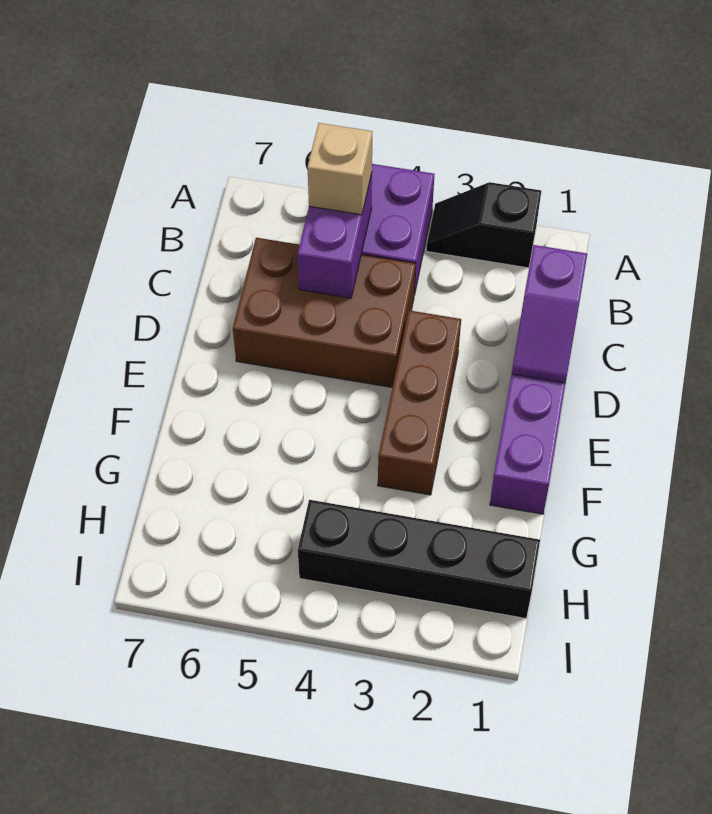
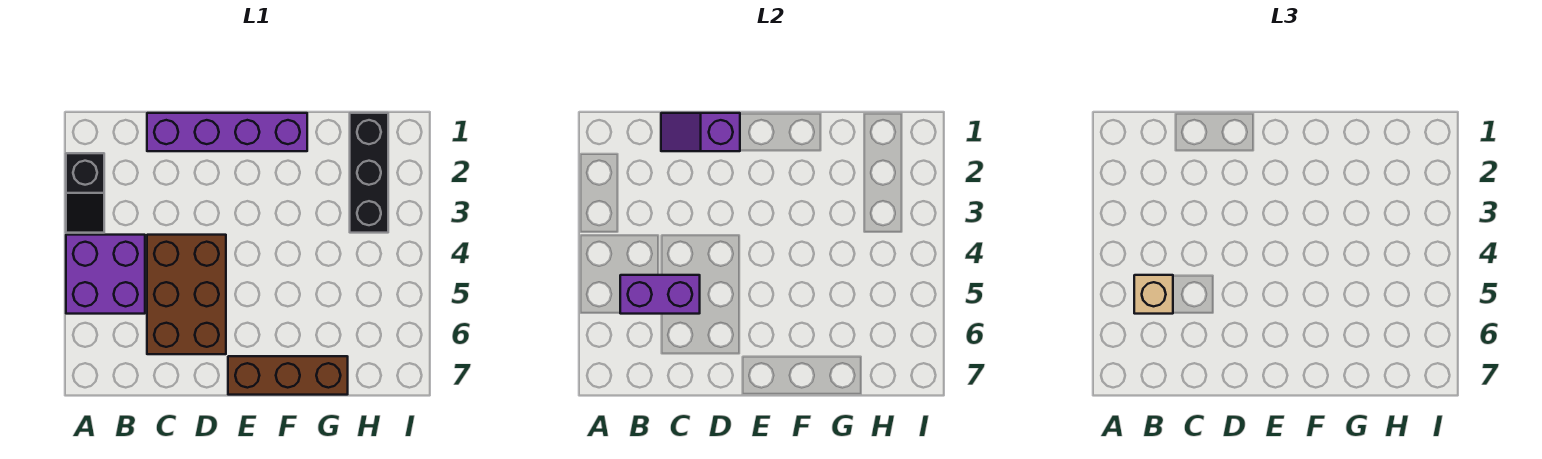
purple 1x2 slope [512,245,587,383] -> purple 1x2 slope turned to [661,113,740,151]
brown 1x3 brick [378,310,461,495] -> brown 1x3 brick moved to [228,356,348,395]
black 1x4 brick [298,500,540,618] -> black 1x3 brick [350,113,388,233]

